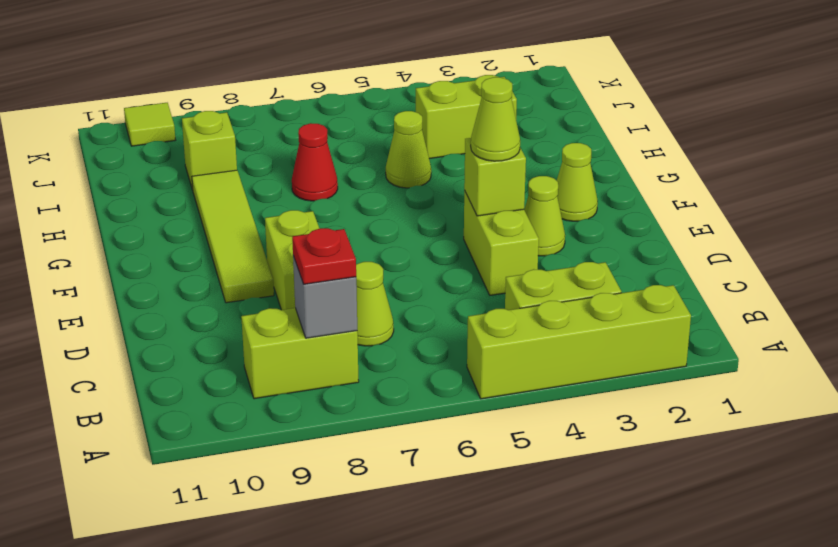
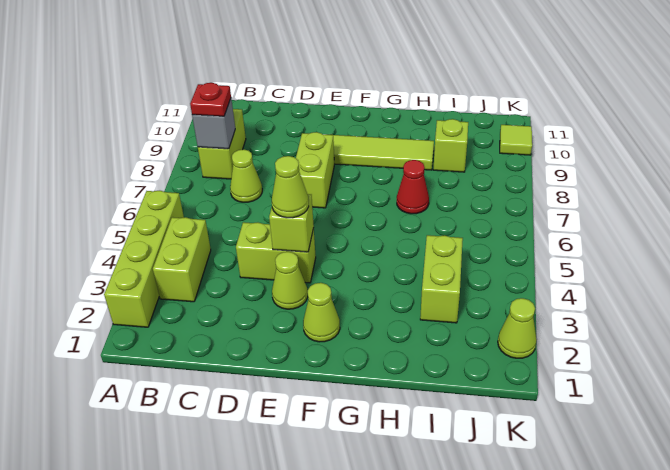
lime 1x2 brick [265,210,319,310] -> lime 1x2 brick turned to [296,132,334,208]
lime 1x1 cone [386,111,431,188] -> lime 1x1 cone moved to [498,298,537,358]

